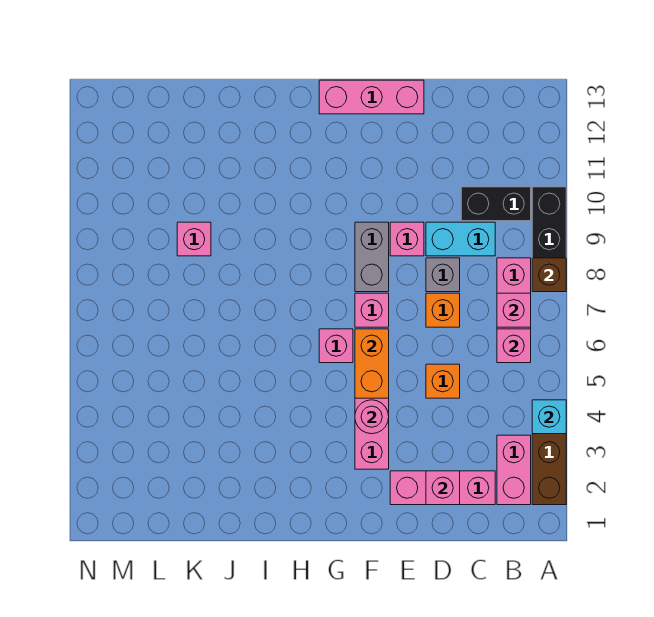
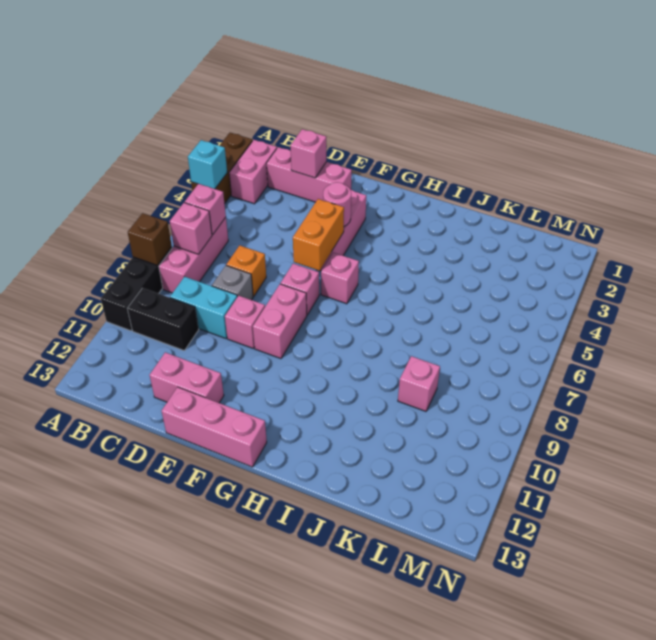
orange 1x1 brick [426,364,460,398] -> none
none -> pink 1x2 brick [150,352,224,403]
grey 1x2 brick [355,222,389,292] -> pink 1x2 brick [253,284,307,359]

